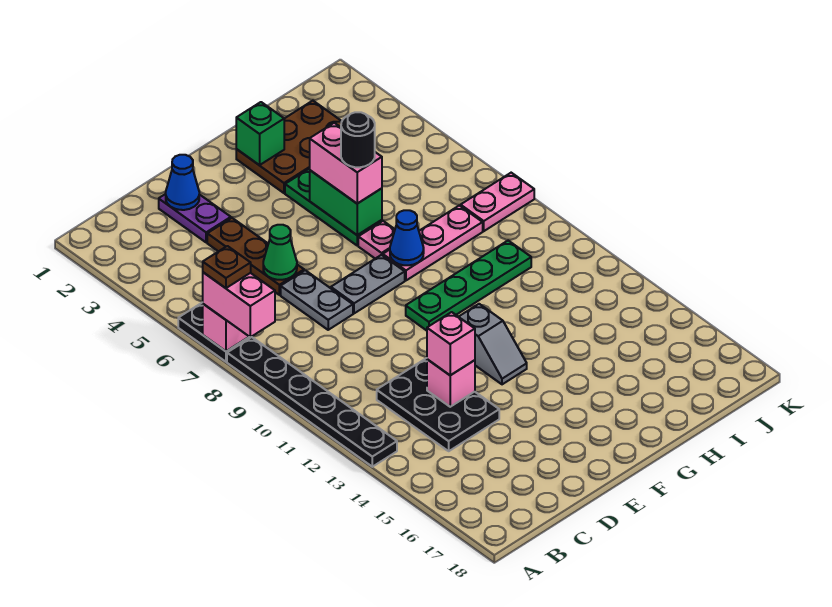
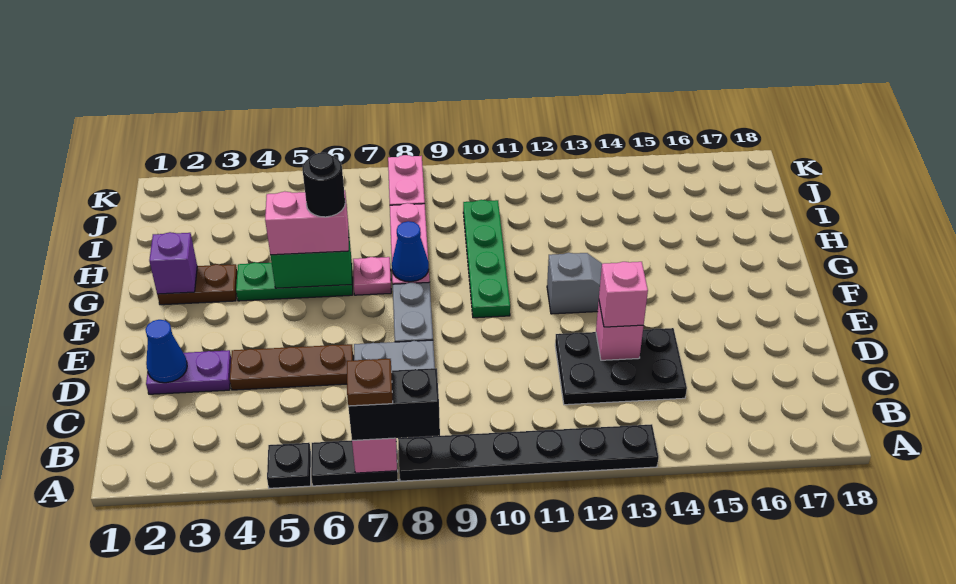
none -> black 1x1 plate [267,443,311,488]
pink 1x2 brick [203,272,275,337] -> black 1x2 brick [348,368,440,440]
green 1x1 cone [263,225,297,280] -> none
brown 2x3 plate [236,101,342,193] -> brown 1x2 plate [157,264,237,305]
green 1x1 brick [236,102,284,165] -> purple 1x1 brick [149,232,197,294]

